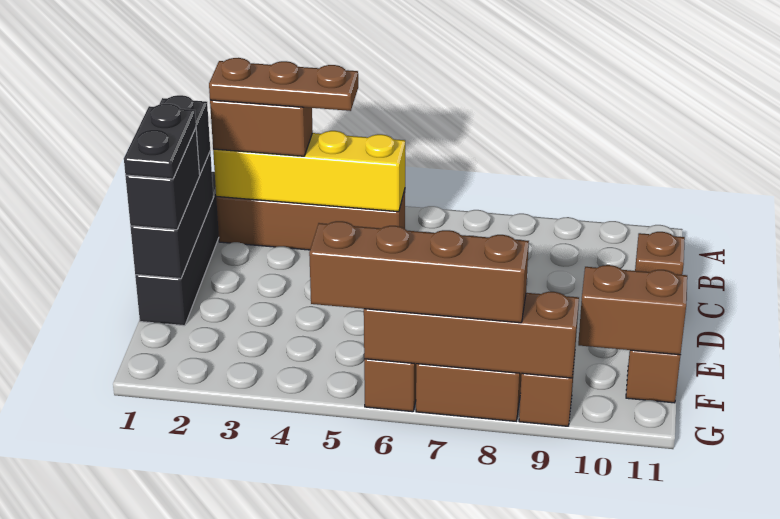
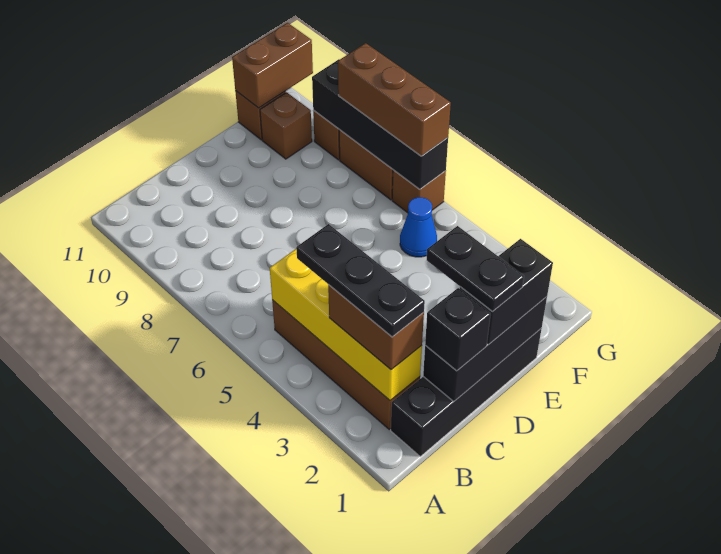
brown 1x3 plate [209,58,358,111] -> black 1x3 plate [296,224,425,337]
brown 1x1 brick [635,232,685,275] -> brown 1x1 brick moved to [260,92,312,159]
black 1x2 plate [124,104,196,179] -> black 1x2 plate turned to [427,226,524,312]
none -> blue 1x1 cone [400,197,437,257]
brown 1x2 brick [578,265,687,355] -> brown 1x2 brick turned to [232,23,313,108]
brown 1x4 brick [309,221,529,323] -> brown 1x3 brick [338,43,451,156]
brown 1x4 brick [364,292,579,378] -> black 1x4 brick [312,59,448,189]

